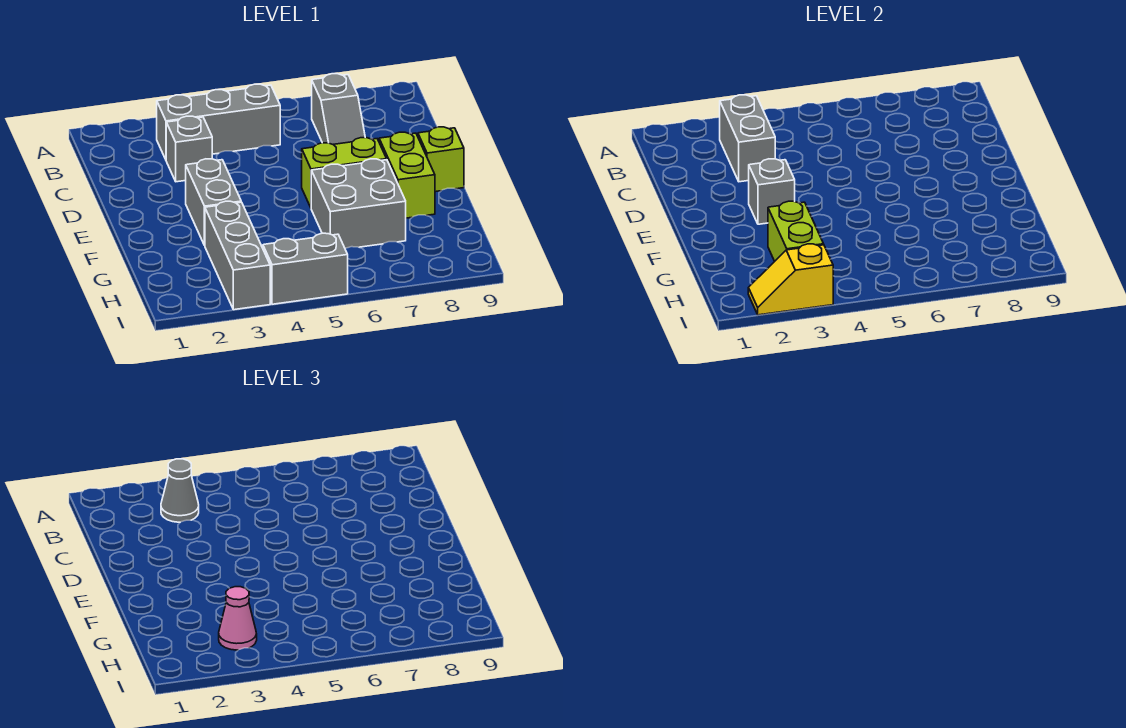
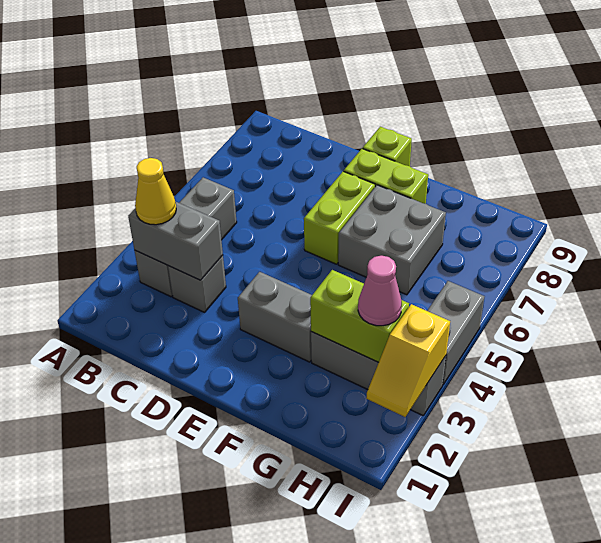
grey 1x1 cone [161,459,199,522] -> yellow 1x1 cone [135,158,176,225]
grey 1x2 slope [312,74,365,144] -> none
grey 1x1 brick [749,159,795,224] -> none

